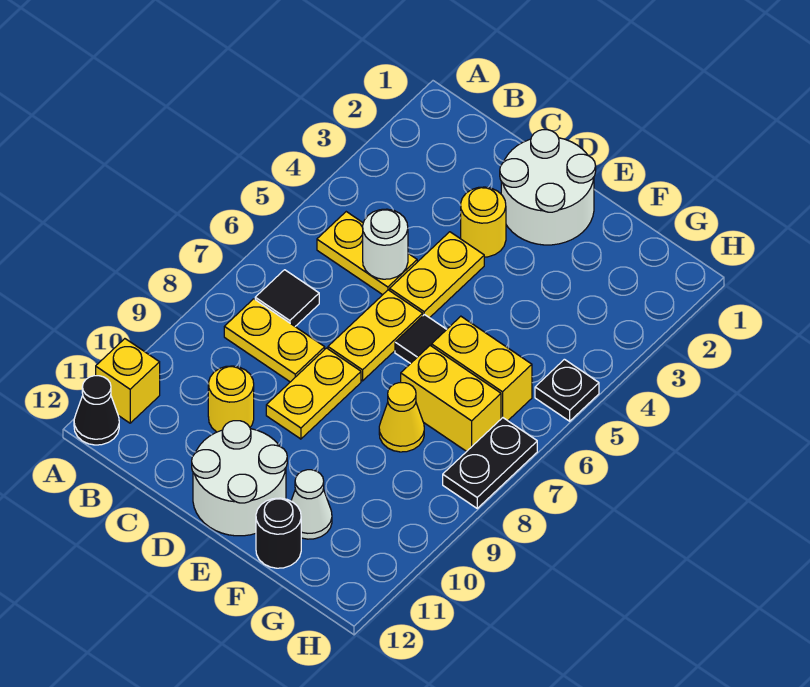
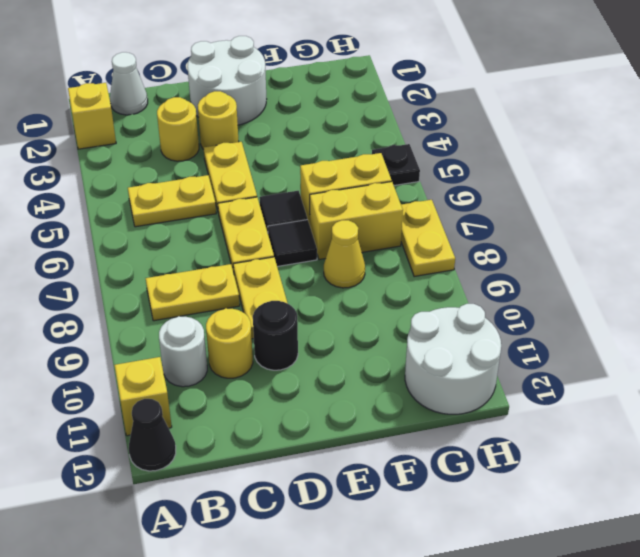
none -> yellow 1x1 brick [68,83,116,149]
black 1x1 tile [255,270,319,326] -> black 1x1 tile moved to [268,220,317,267]
none -> yellow 1x1 round brick [157,97,199,161]
white 1x1 round brick [363,209,408,279] -> white 1x1 round brick moved to [159,316,207,387]
white 2x2 round brick [192,421,287,536] -> white 2x2 round brick moved to [405,304,501,414]
white 1x1 cone [291,470,332,539] -> white 1x1 cone moved to [110,52,148,115]
black 1x1 round brick [256,498,301,568] -> black 1x1 round brick moved to [253,301,298,370]
black 1x2 plate [443,418,537,508] -> yellow 1x2 plate [401,200,455,277]

